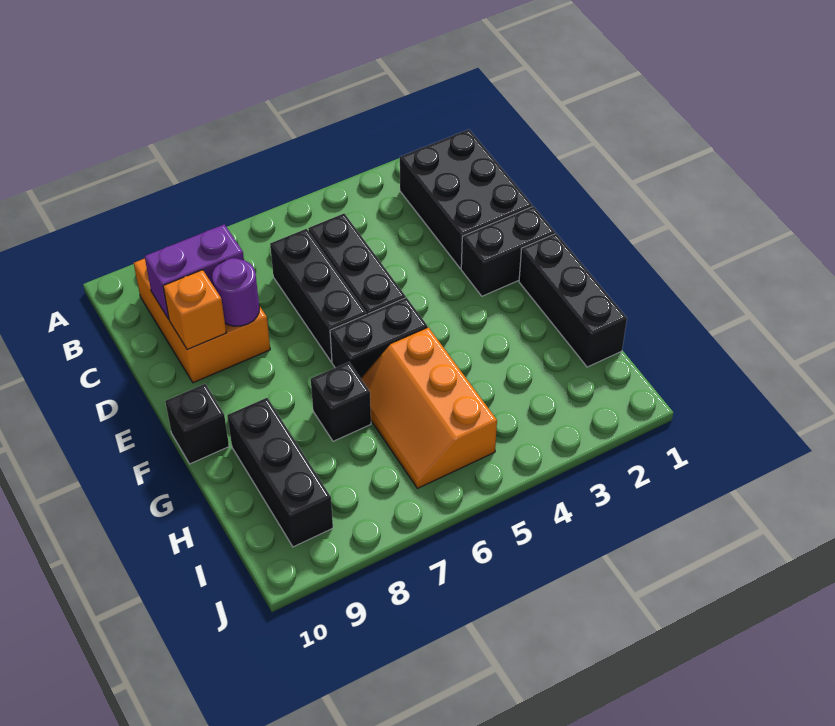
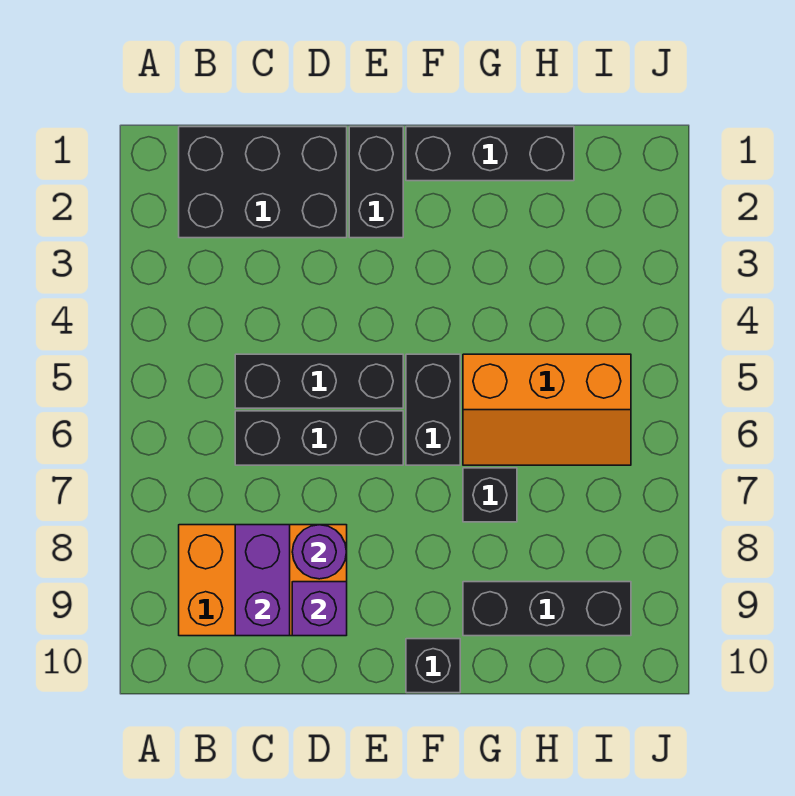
orange 1x1 brick [163,270,226,349] -> purple 1x1 brick [292,582,347,636]

